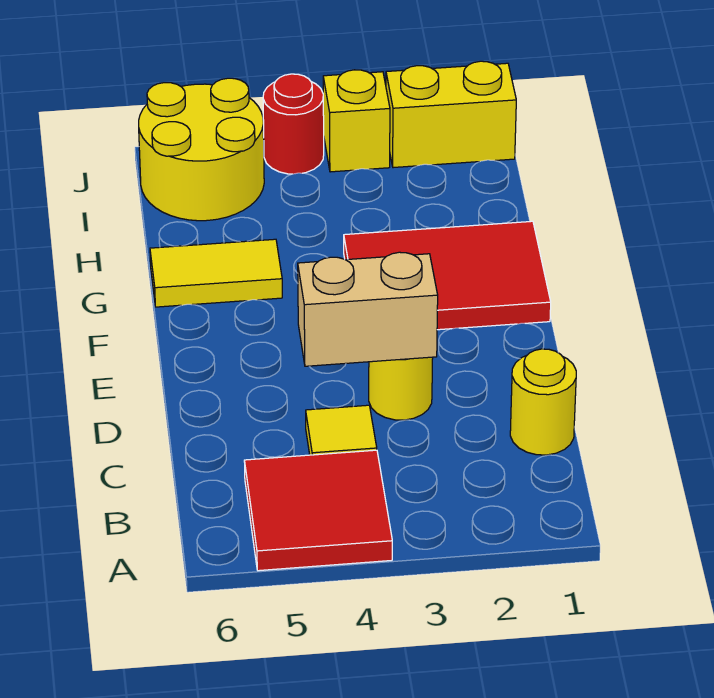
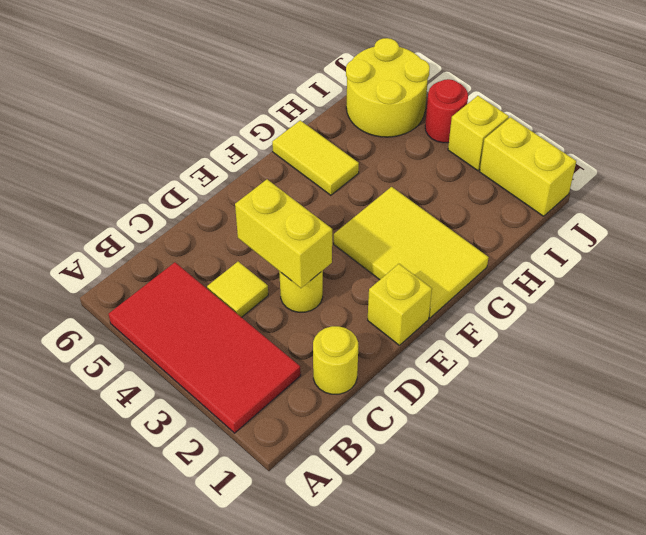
red 2x2 tile [244,450,392,571] -> red 2x4 tile [109,262,301,433]
tan 1x2 brick [298,252,438,366] -> yellow 1x2 brick [235,179,332,288]
none -> yellow 1x1 brick [368,264,432,345]
red 2x3 tile [344,221,551,330] -> yellow 2x3 tile [334,187,489,318]

